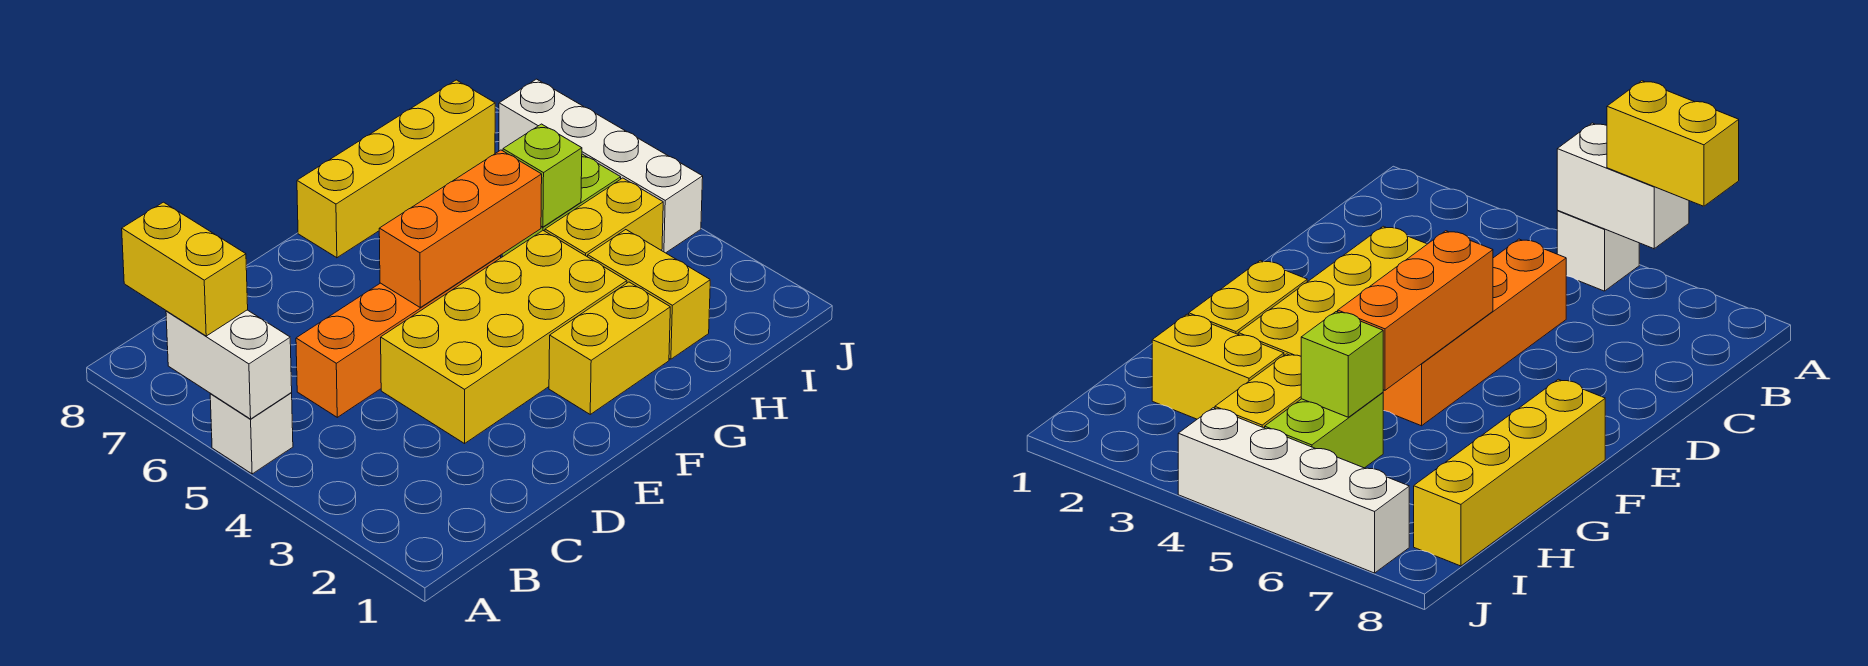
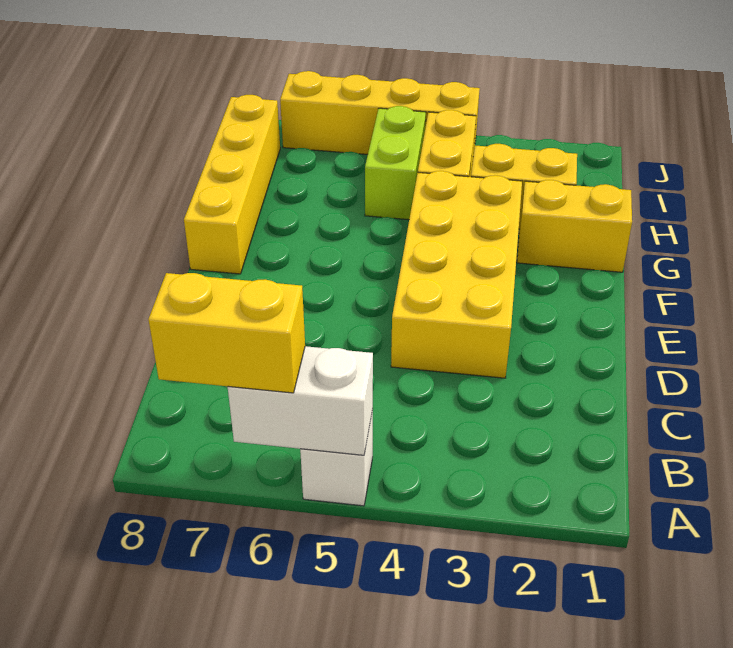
orange 1x4 brick [296,256,501,417] -> none
orange 1x3 brick [379,150,542,307] -> none
yellow 1x2 brick [549,282,670,414] -> yellow 1x2 brick turned to [517,180,632,272]
lime 1x1 brick [503,124,582,227] -> none
white 1x4 brick [499,79,703,253] -> yellow 1x4 brick [280,71,480,156]

